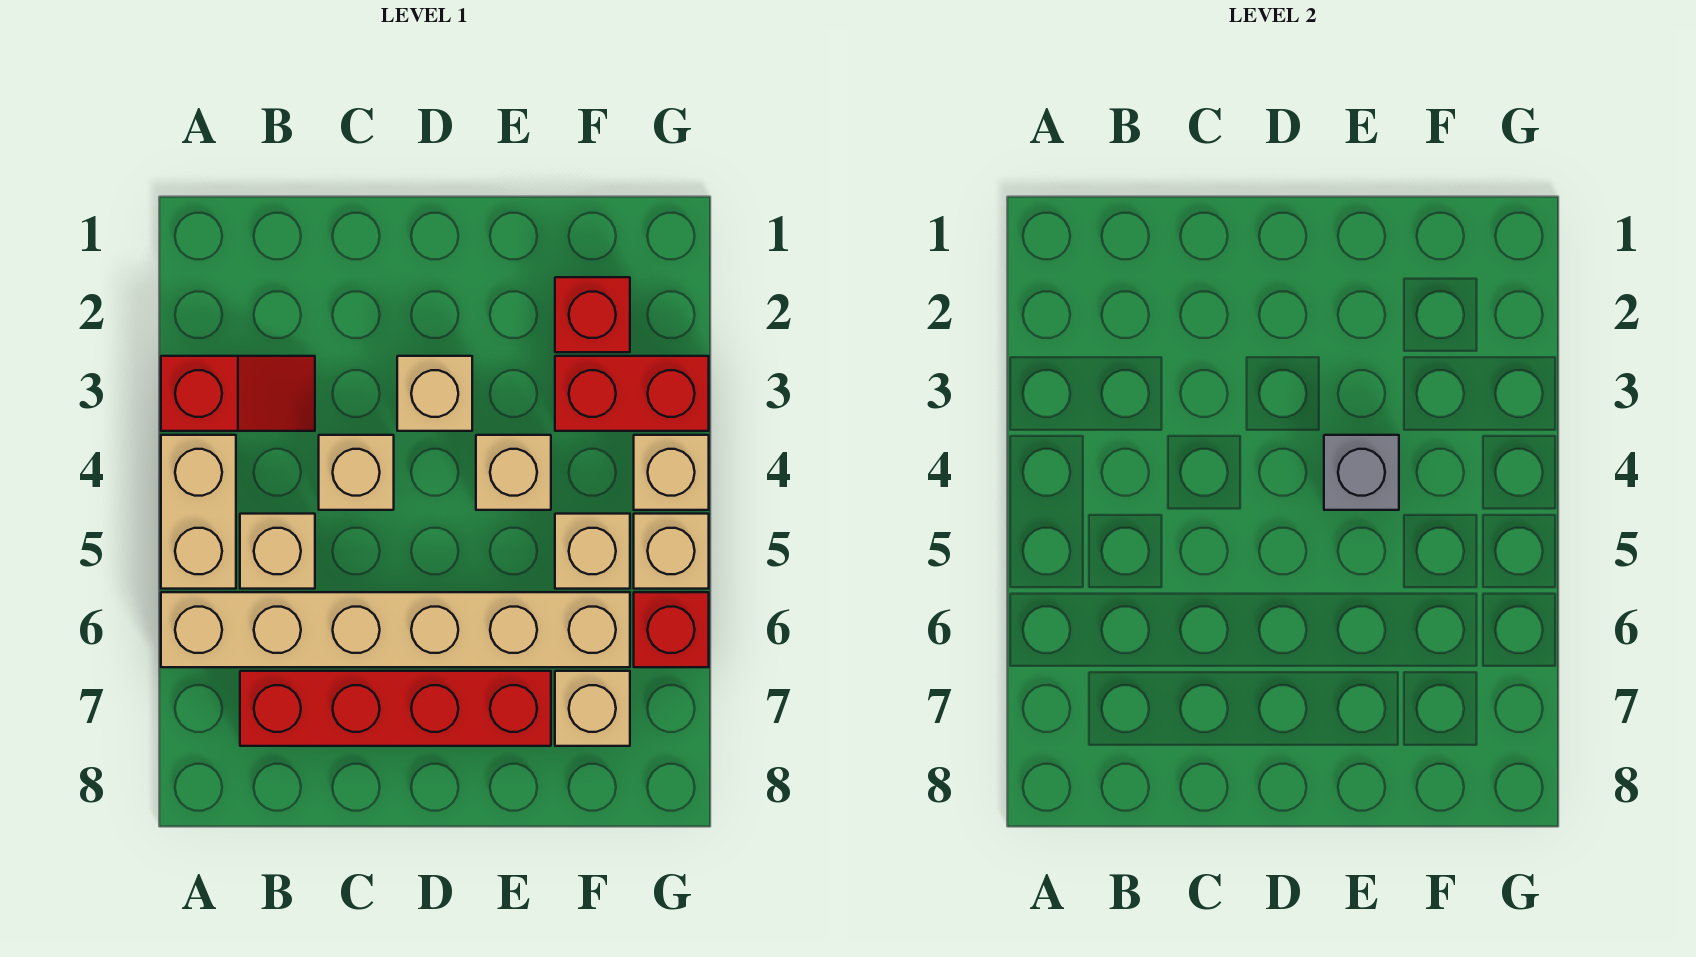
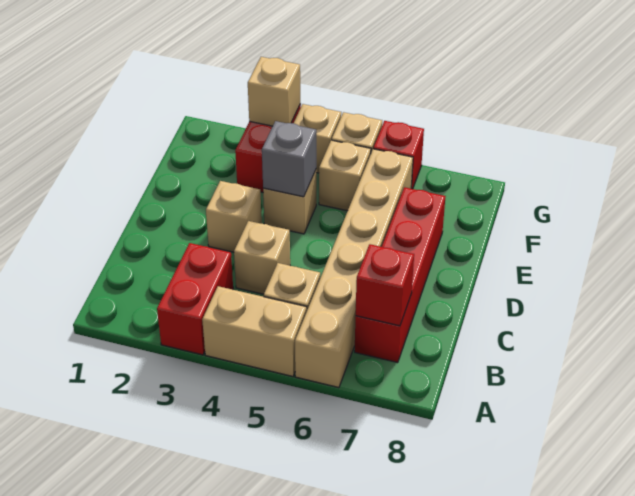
red 1x2 slope [161,356,315,431] -> red 1x2 brick [157,243,233,355]
red 1x1 brick [555,277,630,352] -> red 1x1 brick moved to [356,244,414,326]
tan 1x1 brick [555,671,630,746] -> tan 1x1 brick moved to [248,57,300,126]

